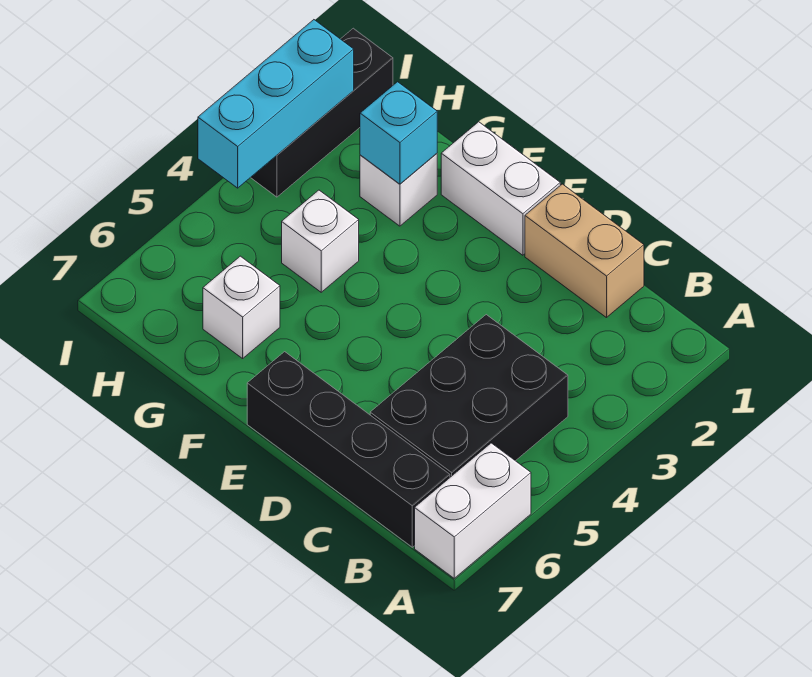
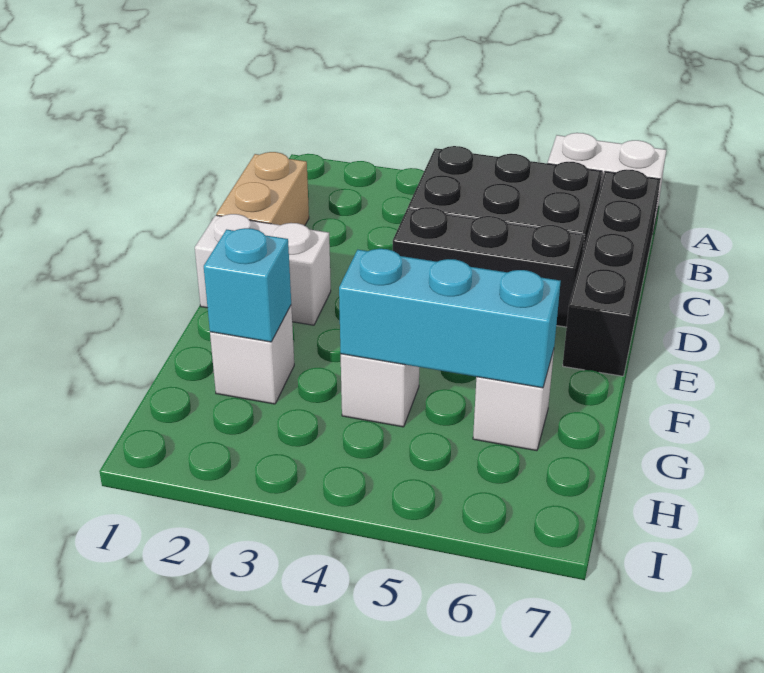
white 1x2 brick [441,122,560,255] -> white 1x2 brick turned to [195,214,331,325]
black 1x3 brick [251,28,393,197] -> black 1x3 brick moved to [393,207,585,327]
cyan 1x3 brick [198,20,354,188] -> cyan 1x3 brick moved to [339,249,561,388]

